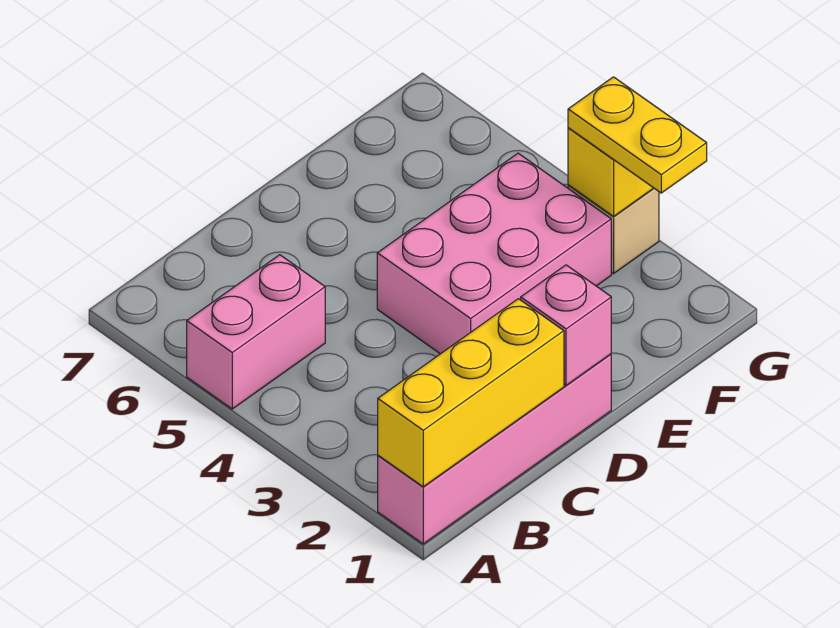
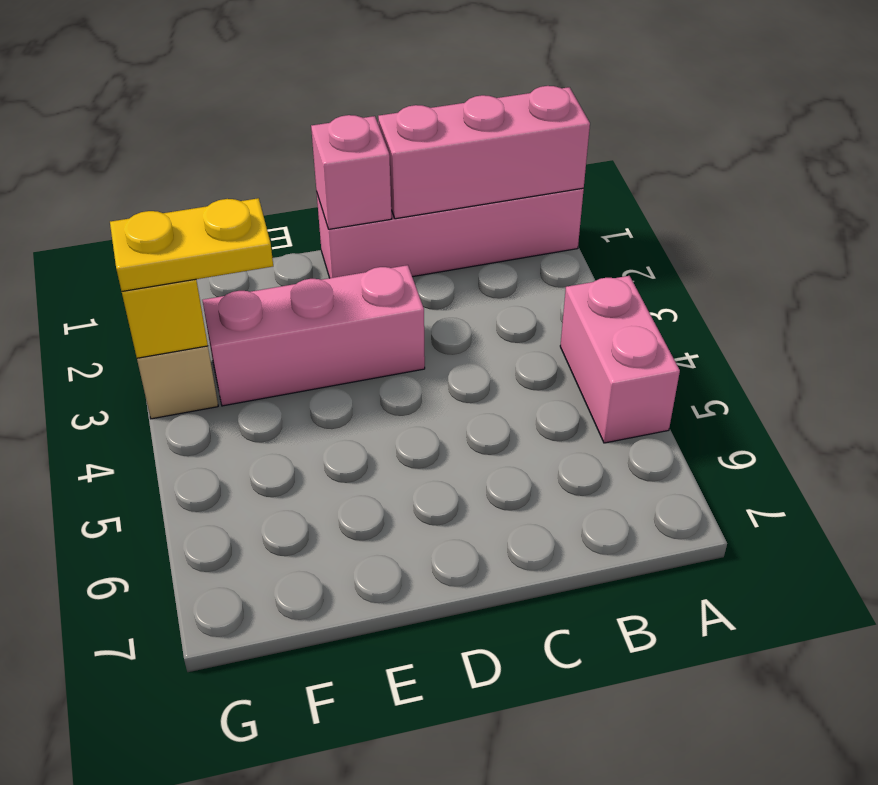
yellow 1x3 brick [378,299,564,487] -> pink 1x3 brick [378,86,590,219]
pink 1x2 brick [187,255,325,409] -> pink 1x2 brick turned to [560,276,680,443]
pink 2x3 brick [377,153,611,354] -> pink 1x3 brick [202,265,425,406]
yellow 1x2 plate [568,77,707,193] -> yellow 1x2 plate turned to [110,198,273,292]

